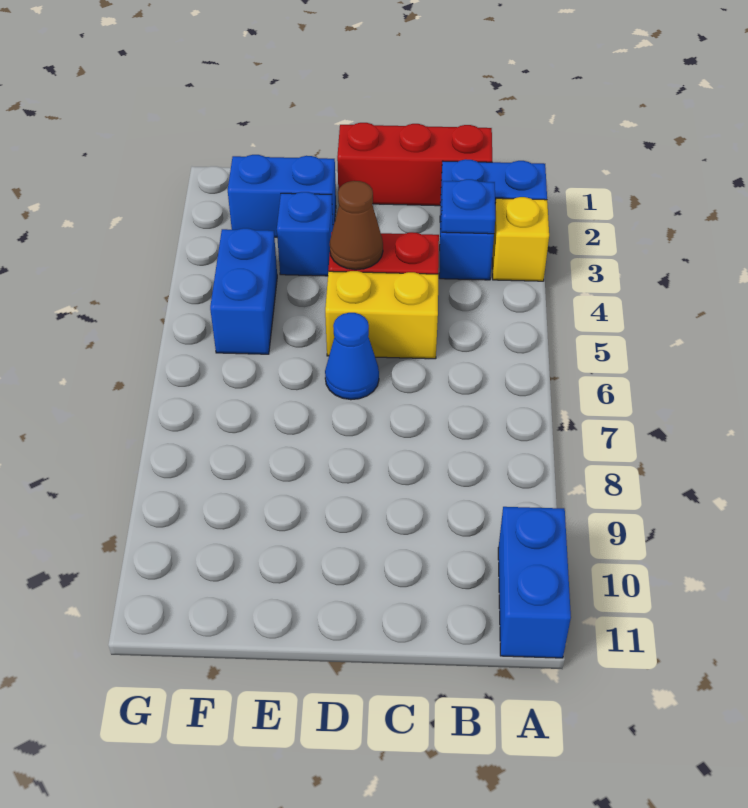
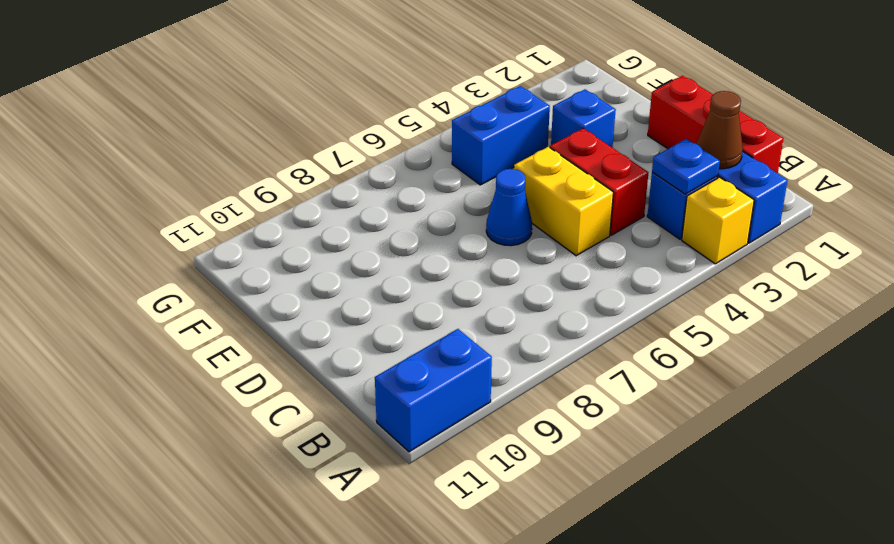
brown 1x1 cone [330,181,383,270] -> brown 1x1 cone moved to [697,91,743,169]
blue 1x2 brick [228,155,336,237] -> none

